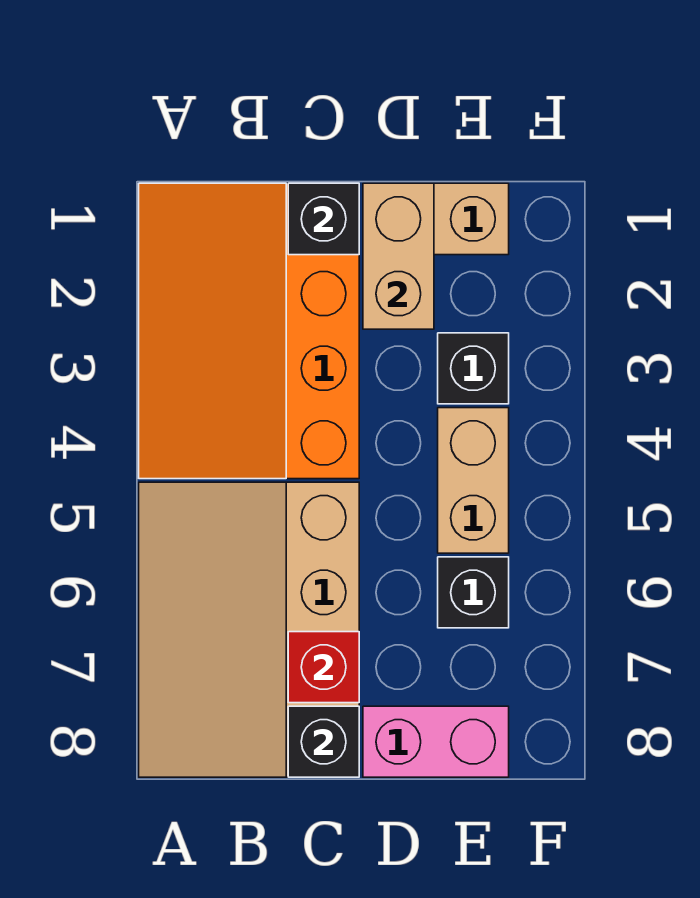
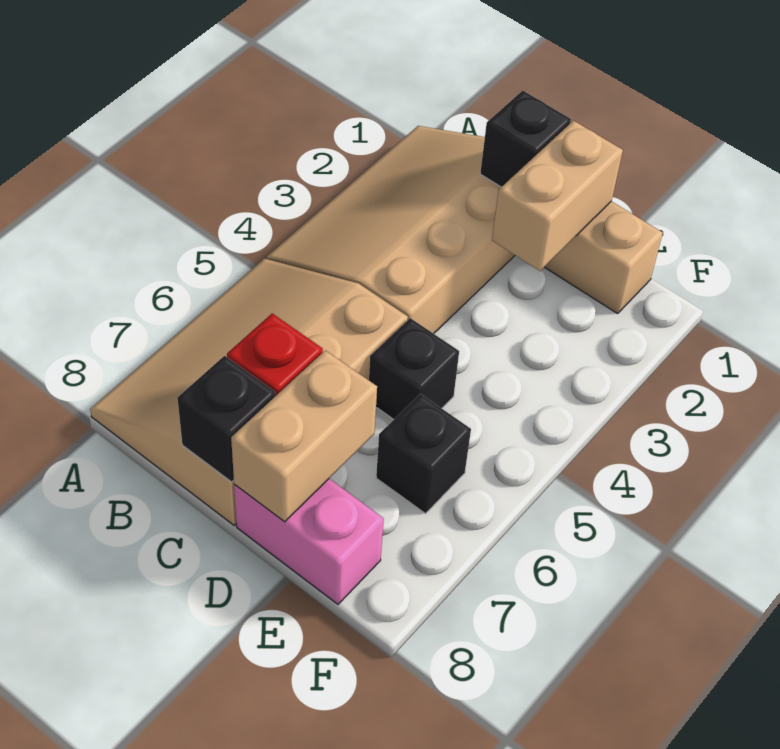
orange 3x4 slope [139,183,359,479] -> tan 3x4 slope [266,126,515,334]
black 1x1 brick [438,333,509,404] -> black 1x1 brick moved to [369,318,459,419]
tan 1x2 brick [438,408,509,553] -> tan 1x2 brick moved to [231,350,377,522]

